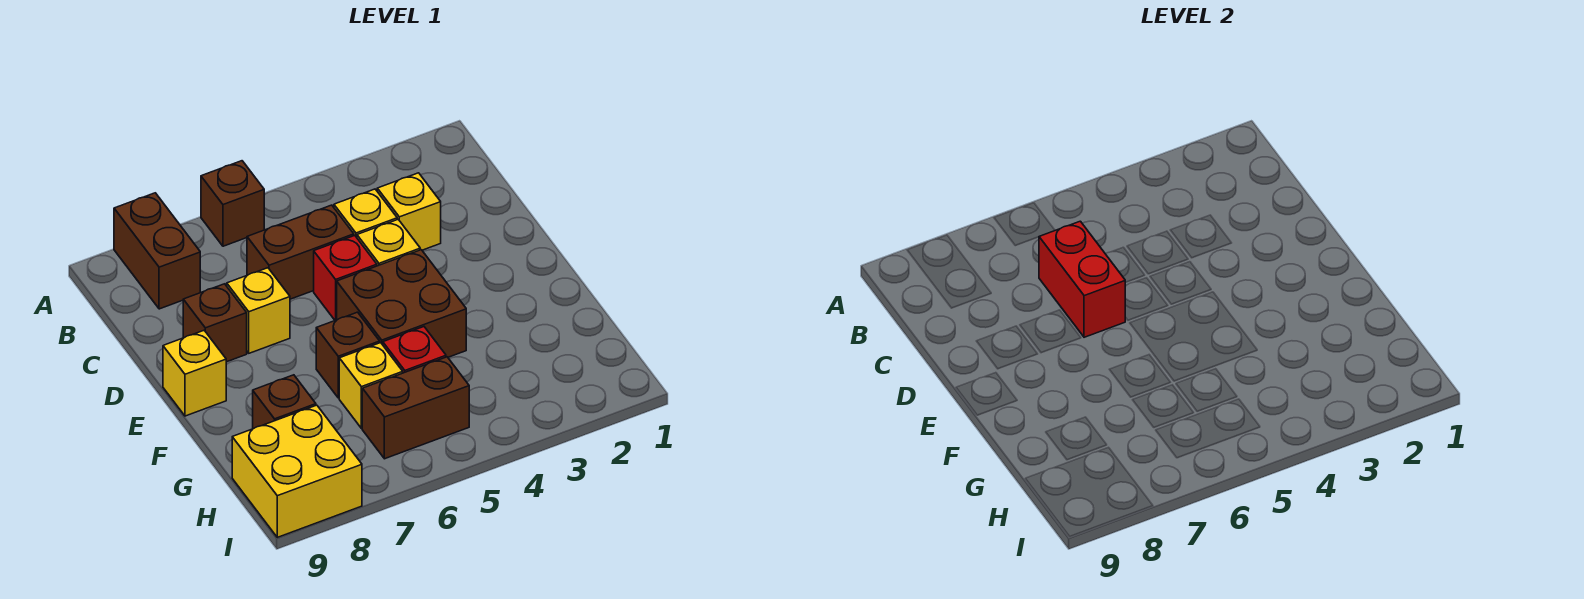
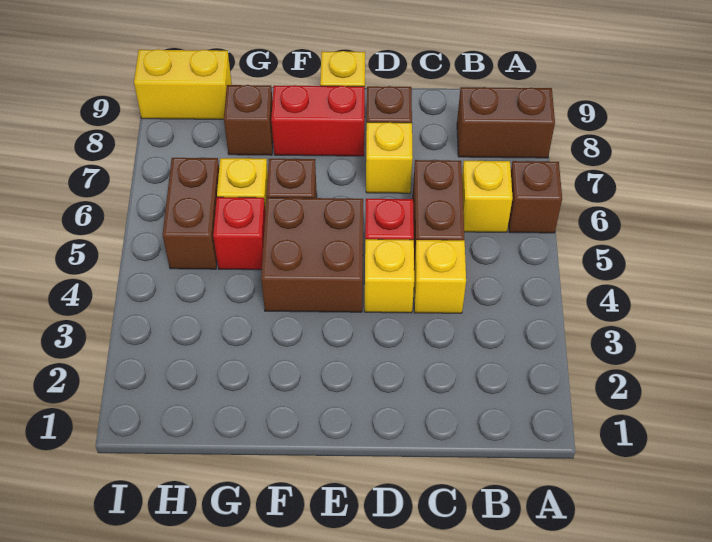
yellow 1x1 brick [377,173,441,250] -> yellow 1x1 brick moved to [462,161,513,232]
red 1x2 brick [1039,221,1125,337] -> red 1x2 brick moved to [271,85,365,156]
yellow 2x2 brick [232,405,362,537] -> yellow 1x2 brick [134,49,232,119]

